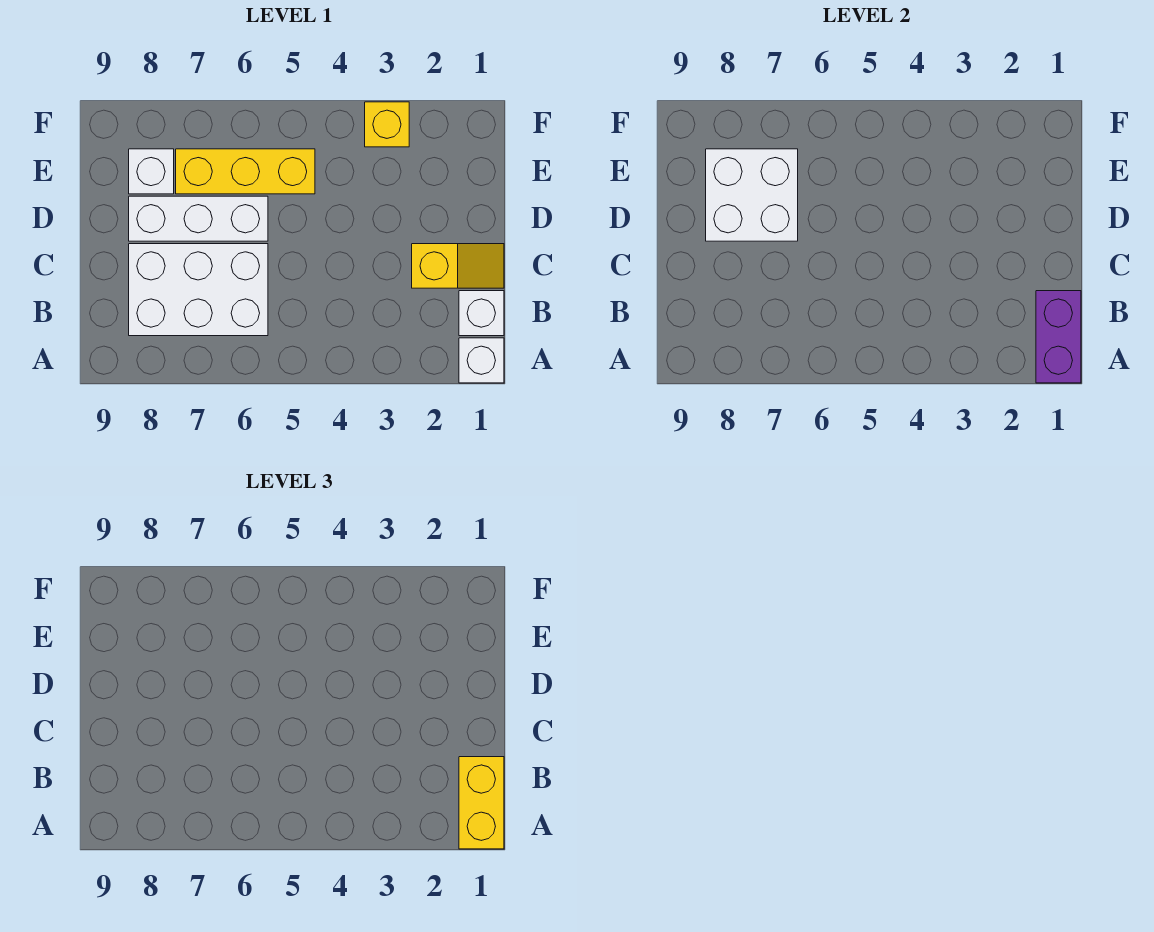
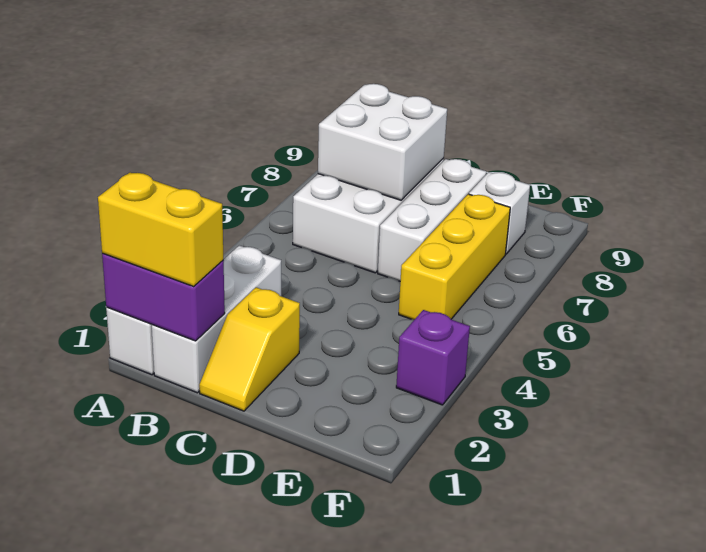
white 1x1 brick [459,291,504,336] -> white 1x3 brick [152,245,281,393]
white 2x2 brick [706,149,798,241] -> white 2x2 brick moved to [318,84,447,200]
yellow 1x1 brick [365,102,409,147] -> purple 1x1 brick [396,310,470,405]

